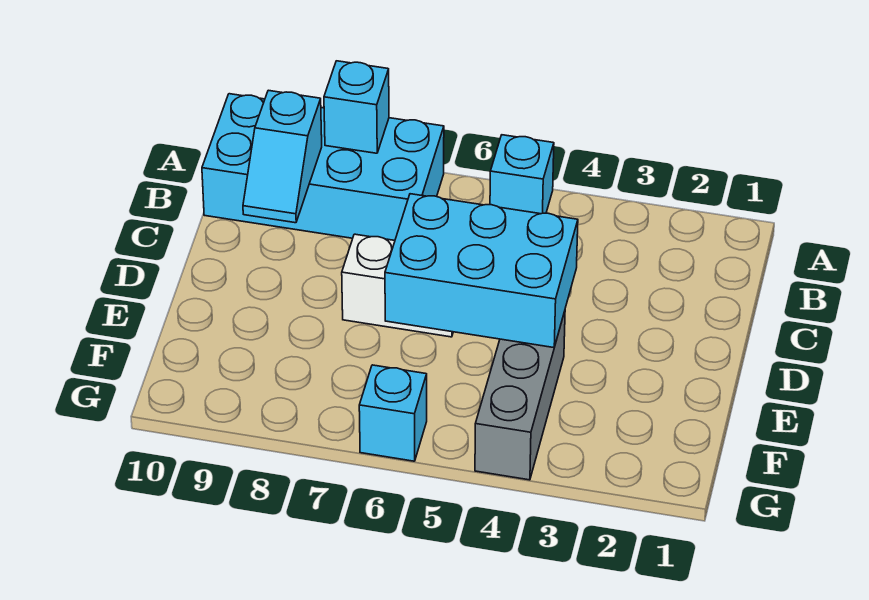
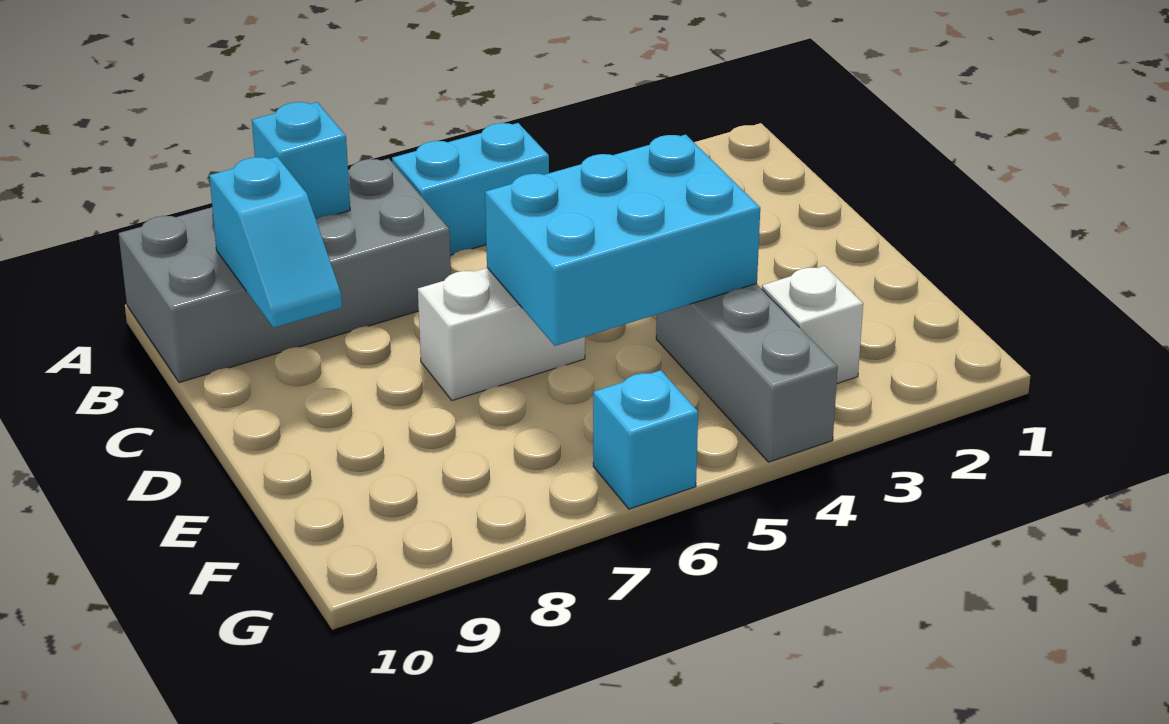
cyan 1x1 brick [490,135,554,214] -> cyan 1x2 brick [392,123,549,255]
cyan 2x4 brick [202,94,444,240] -> grey 2x4 brick [119,159,451,383]
none -> white 1x1 brick [762,266,863,384]

